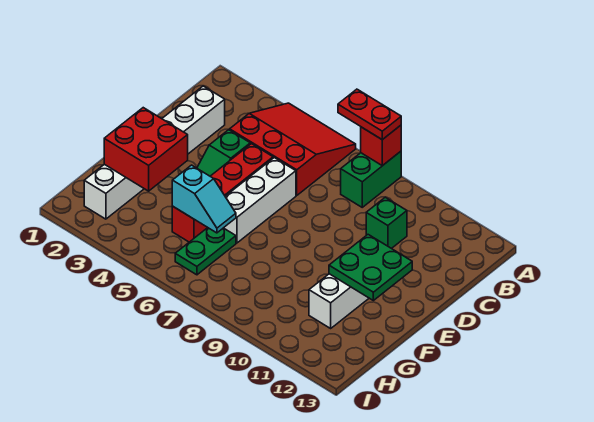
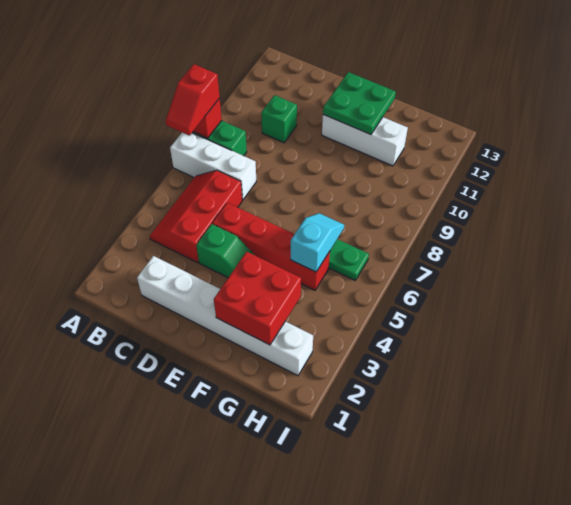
red 3x3 slope [230,103,356,195] -> red 2x3 slope [150,170,242,263]
red 1x2 plate [338,89,401,140] -> red 1x2 slope [165,64,220,136]
white 1x3 brick [224,158,296,243] -> white 1x3 brick moved to [170,133,256,200]

